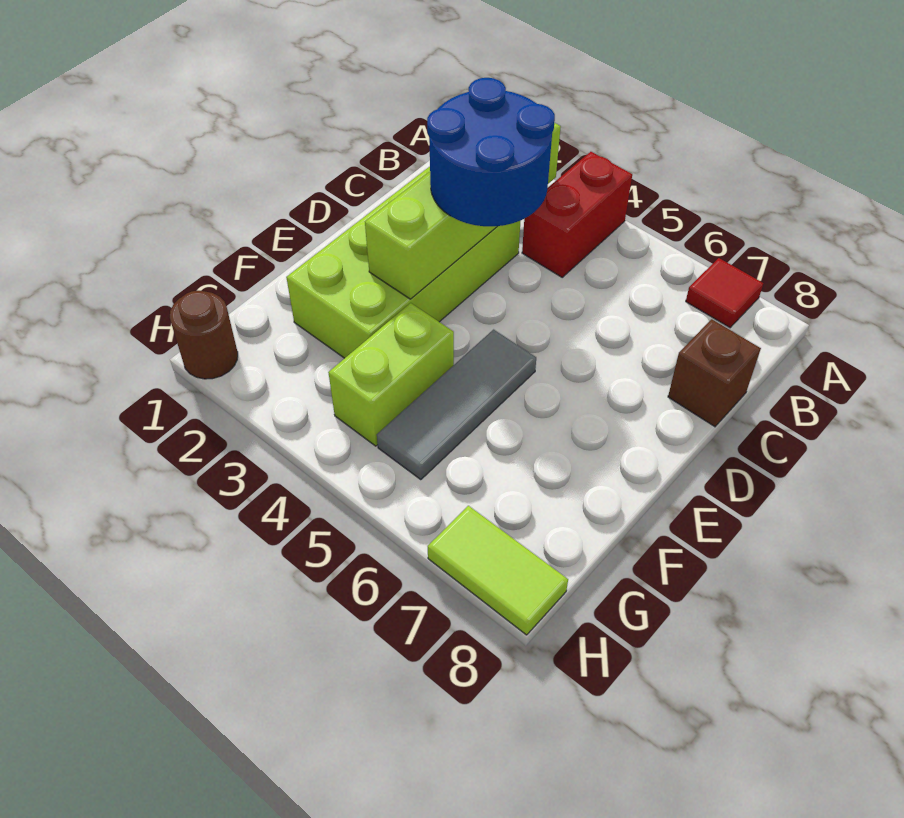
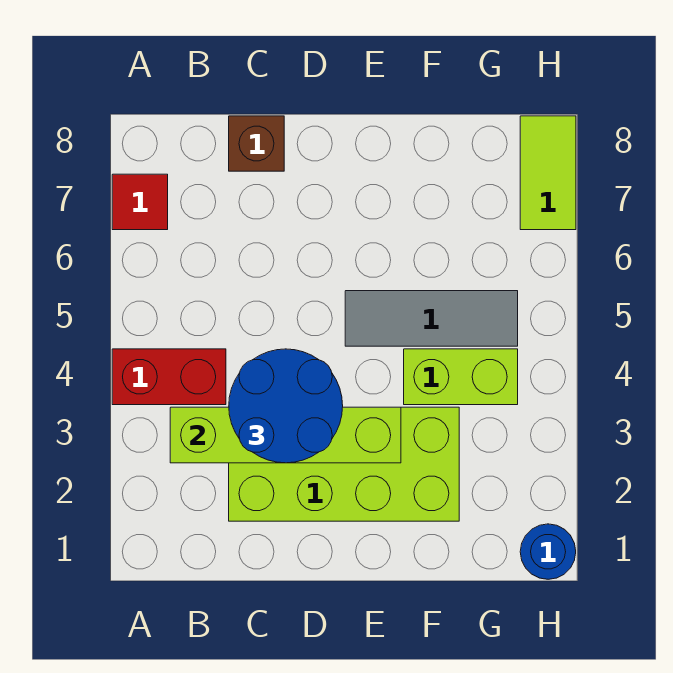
brown 1x1 round brick [170,291,238,379] -> blue 1x1 round brick [520,524,576,579]

